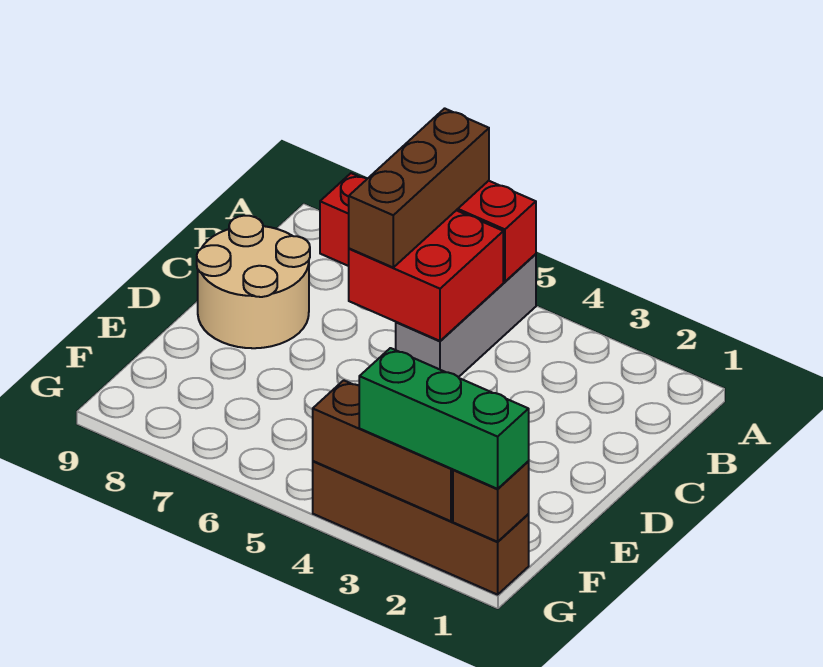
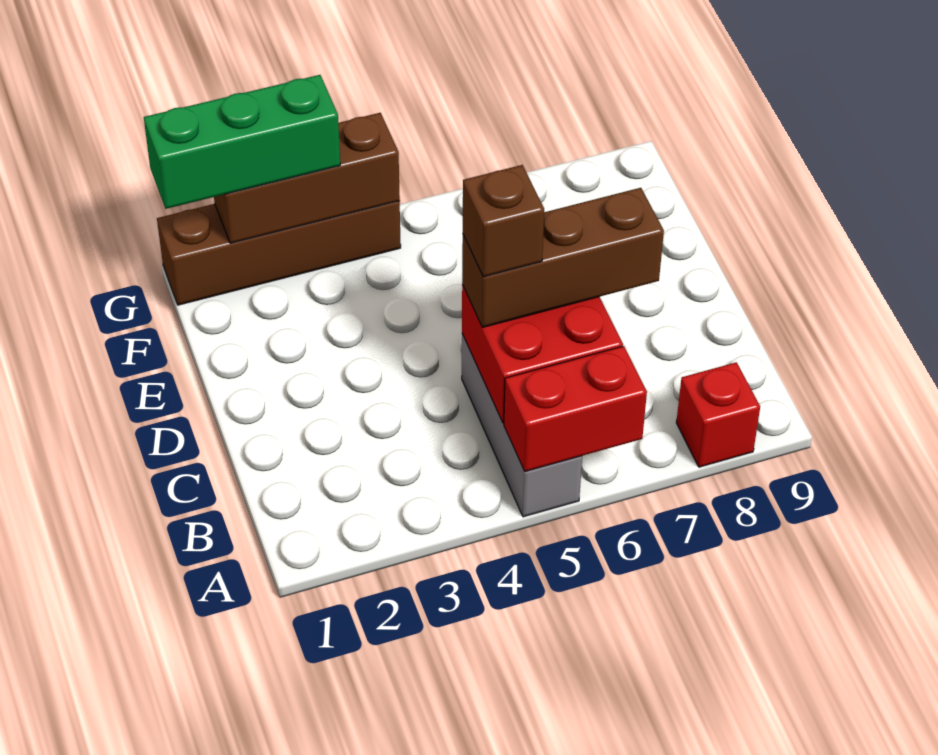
brown 1x3 brick [349,108,489,267] -> brown 1x3 brick turned to [462,188,664,328]
tan 2x2 round brick [197,216,310,348] -> none
brown 1x1 brick [453,462,529,542] -> brown 1x1 brick moved to [463,165,544,277]

